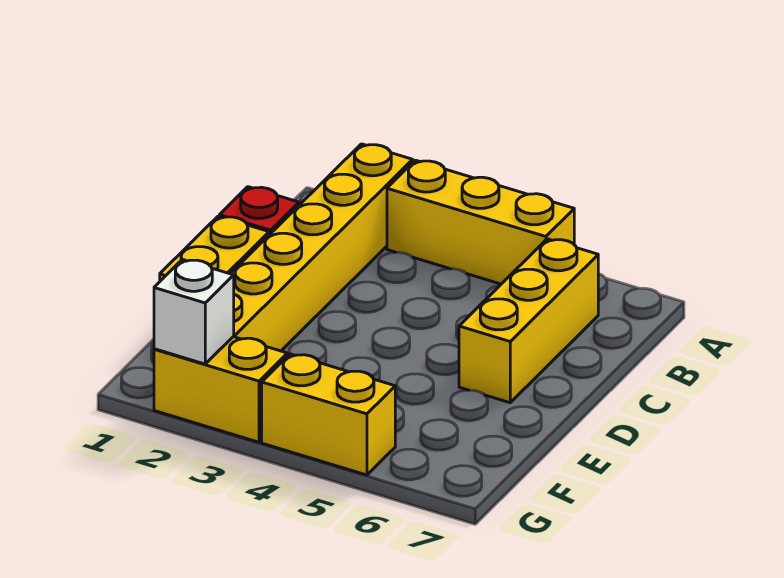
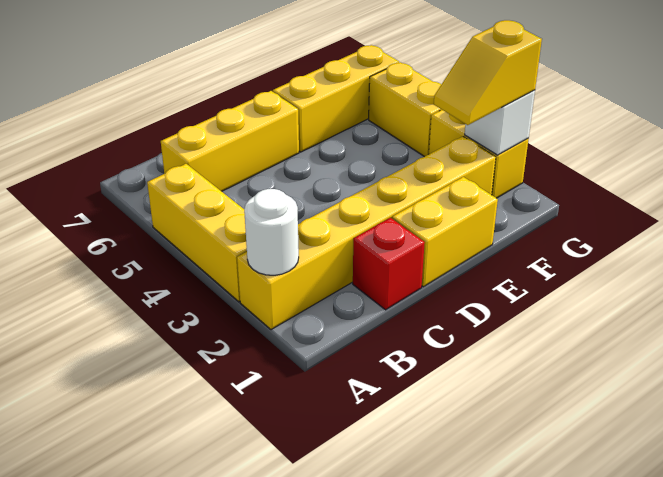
none -> white 1x1 round brick [244,189,299,275]
none -> yellow 1x3 brick [273,45,399,152]
none -> yellow 1x2 slope [434,20,542,125]

